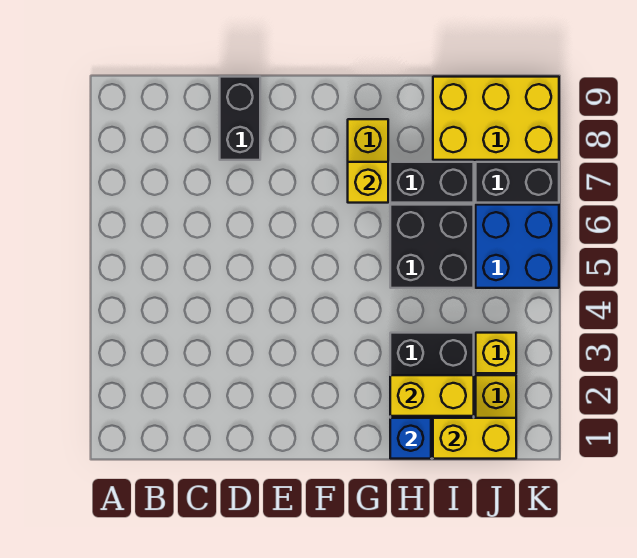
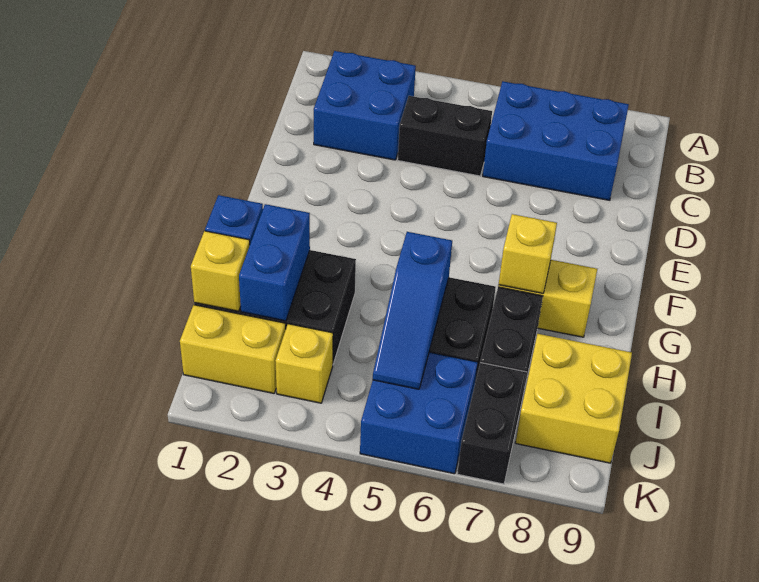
none -> blue 2x2 brick [314,51,416,160]
none -> blue 2x3 brick [483,81,629,200]
black 1x2 brick [220,77,260,160] -> black 1x2 brick moved to [398,96,492,176]
yellow 1x2 brick [390,375,474,416] -> blue 1x2 brick [239,204,310,321]
none -> blue 1x3 slope [373,232,452,389]
yellow 1x2 brick [433,418,516,459] -> yellow 1x1 brick [191,231,250,311]
yellow 2x3 brick [433,77,559,160] -> yellow 2x2 brick [515,334,632,463]

